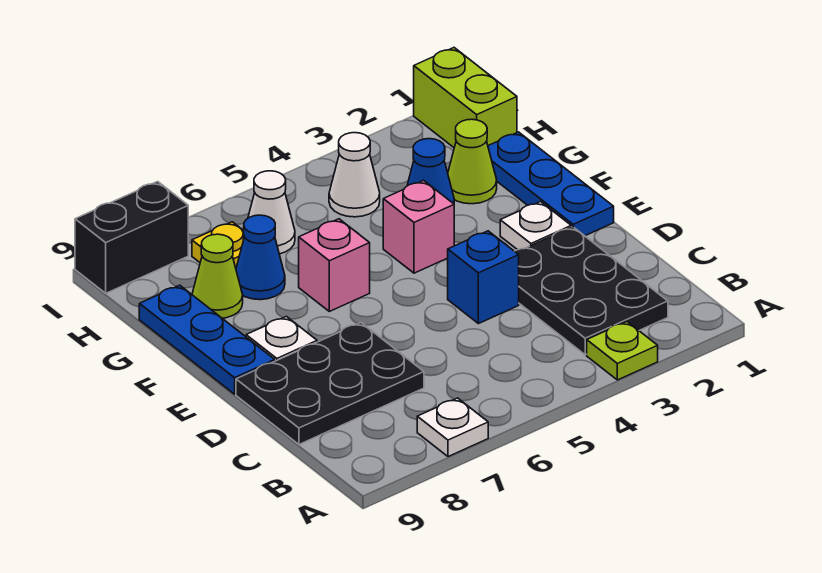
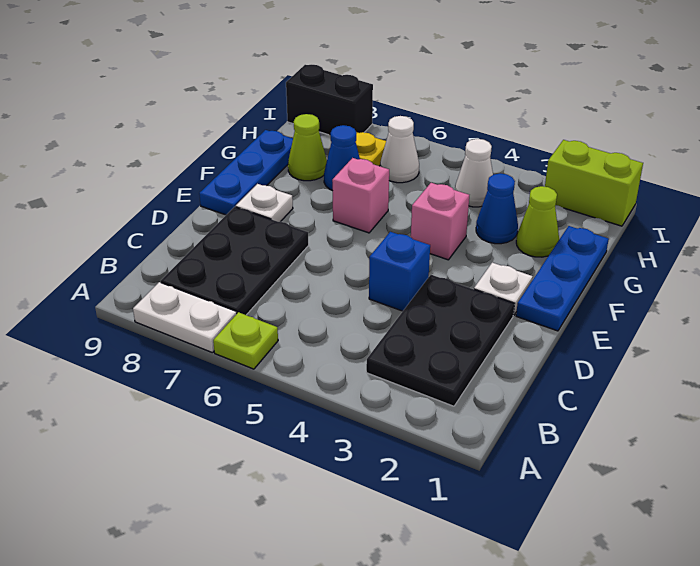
lime 1x1 plate [587,322,658,380] -> lime 1x1 plate moved to [213,312,278,369]
white 1x1 plate [417,398,488,457] -> white 1x2 plate [133,282,237,353]
black 2x3 plate [236,323,424,444] -> black 2x3 plate turned to [161,207,309,315]
lime 1x2 brick [414,48,517,147] -> lime 1x2 brick turned to [545,140,643,226]

